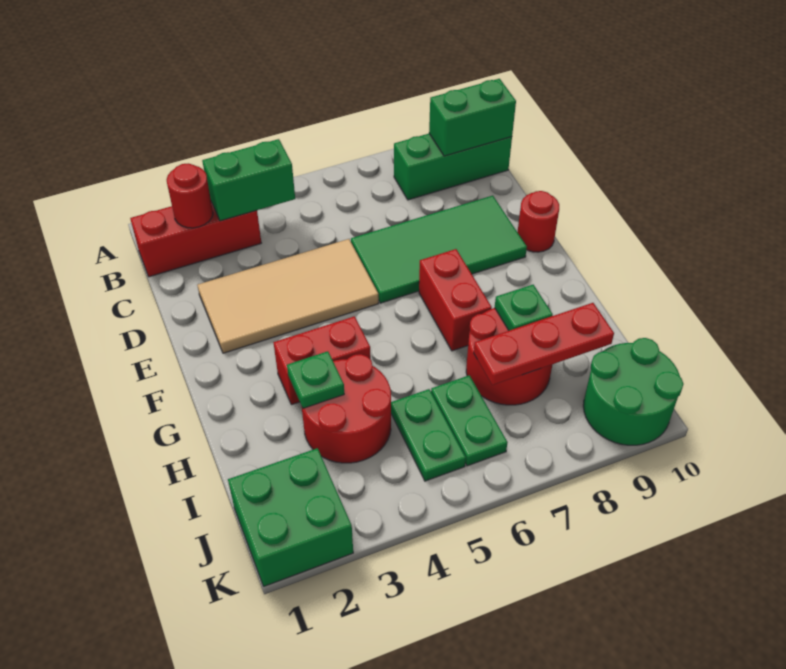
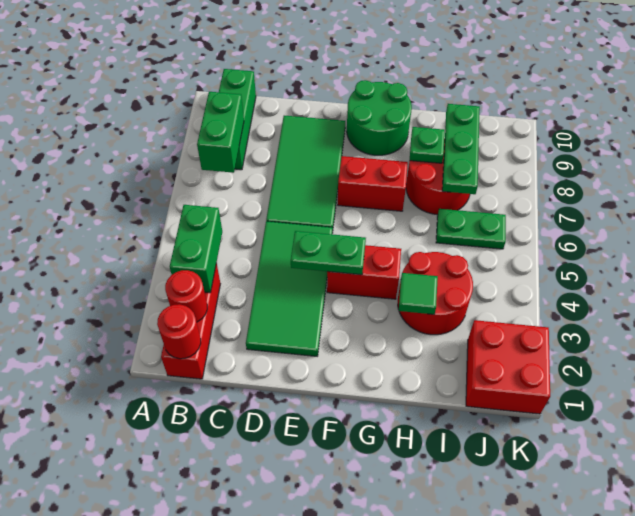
green 1x2 brick [429,79,516,156] -> green 1x2 brick moved to [197,92,244,173]
tan 2x4 tile [197,239,379,353] -> green 2x4 tile [246,221,333,356]
red 1x1 round brick [518,191,559,252] -> red 1x1 round brick moved to [157,304,201,359]
red 1x2 brick [273,316,371,405] -> red 1x2 brick turned to [327,245,401,299]
green 1x1 plate [287,351,344,408] -> green 1x1 tile [399,273,438,314]
green 1x2 plate [391,389,466,481] -> green 1x2 plate moved to [291,231,366,275]
red 1x3 plate [474,303,614,385] -> green 1x3 plate [442,104,480,194]
green 2x2 brick [228,448,353,586] -> red 2x2 brick [466,320,550,414]
green 2x2 round brick [583,338,683,445] -> green 2x2 round brick moved to [347,80,412,155]

